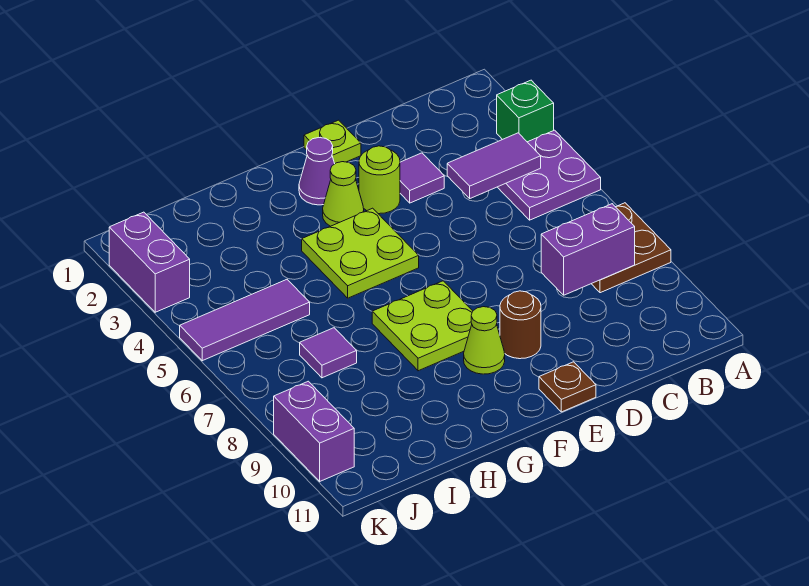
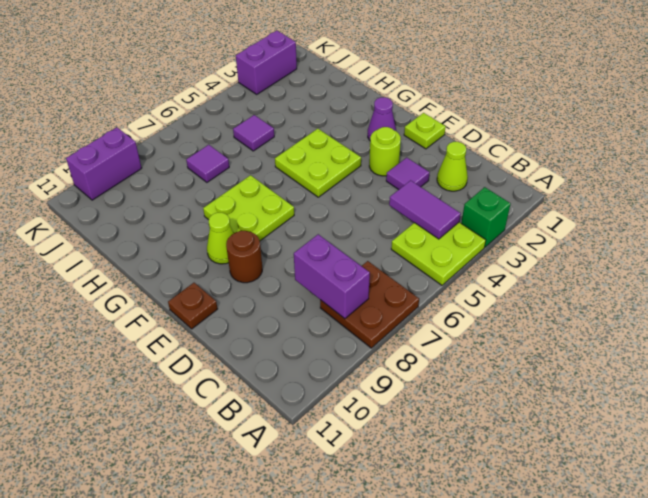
purple 2x2 plate [498,130,601,220] -> lime 2x2 plate [391,222,486,285]
lime 1x1 cone [323,162,364,226] -> lime 1x1 cone moved to [437,142,468,191]
purple 1x3 tile [180,280,310,361] -> purple 1x1 tile [233,115,274,151]

